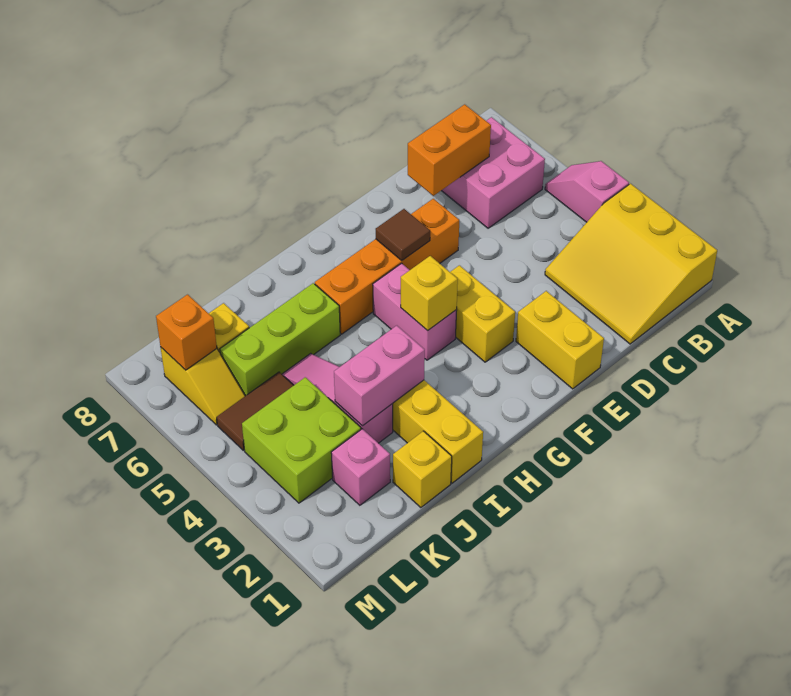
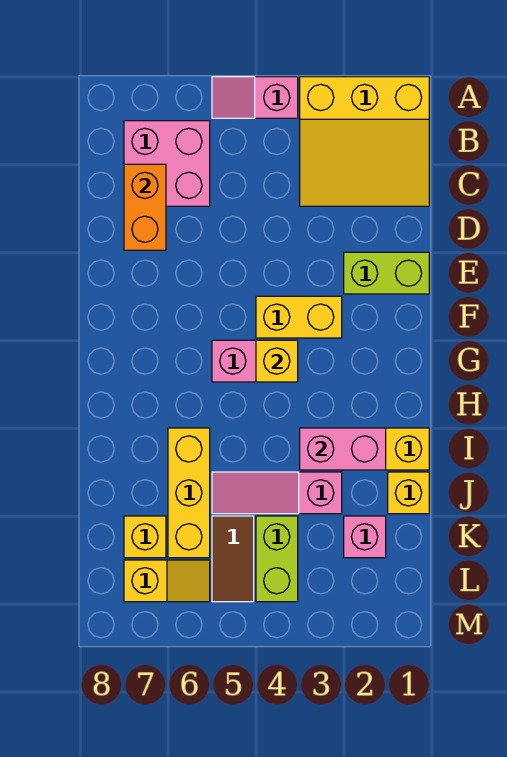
yellow 1x2 brick [516,291,604,389] -> lime 1x2 brick [344,252,429,294]
orange 1x4 brick [315,199,459,334] -> none
brown 1x1 tile [376,209,430,260] -> none
pink 1x2 brick [334,326,425,426] -> pink 1x2 brick turned to [300,428,386,470]
lime 1x3 brick [220,283,340,396] -> yellow 1x3 brick [168,428,210,558]
lime 2x2 brick [242,377,361,503] -> lime 1x2 brick [256,516,298,602]
orange 1x1 brick [156,295,217,370] -> none

